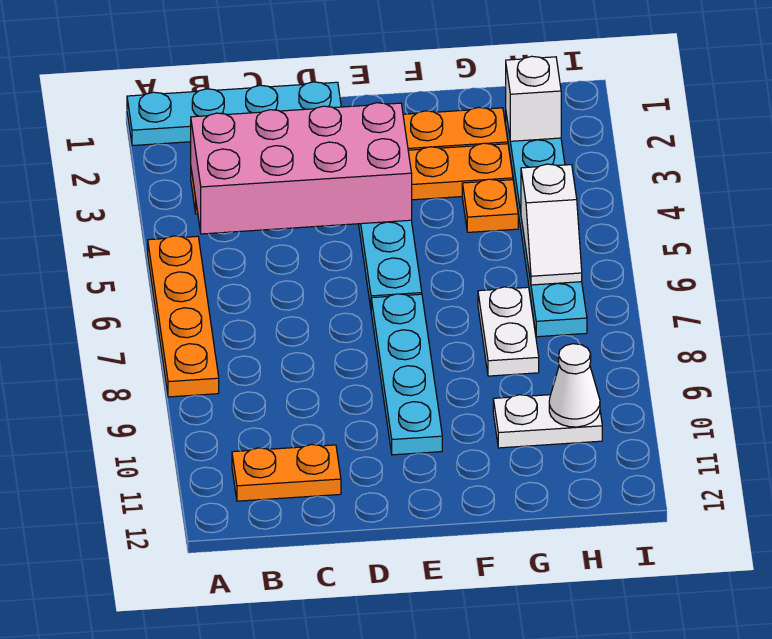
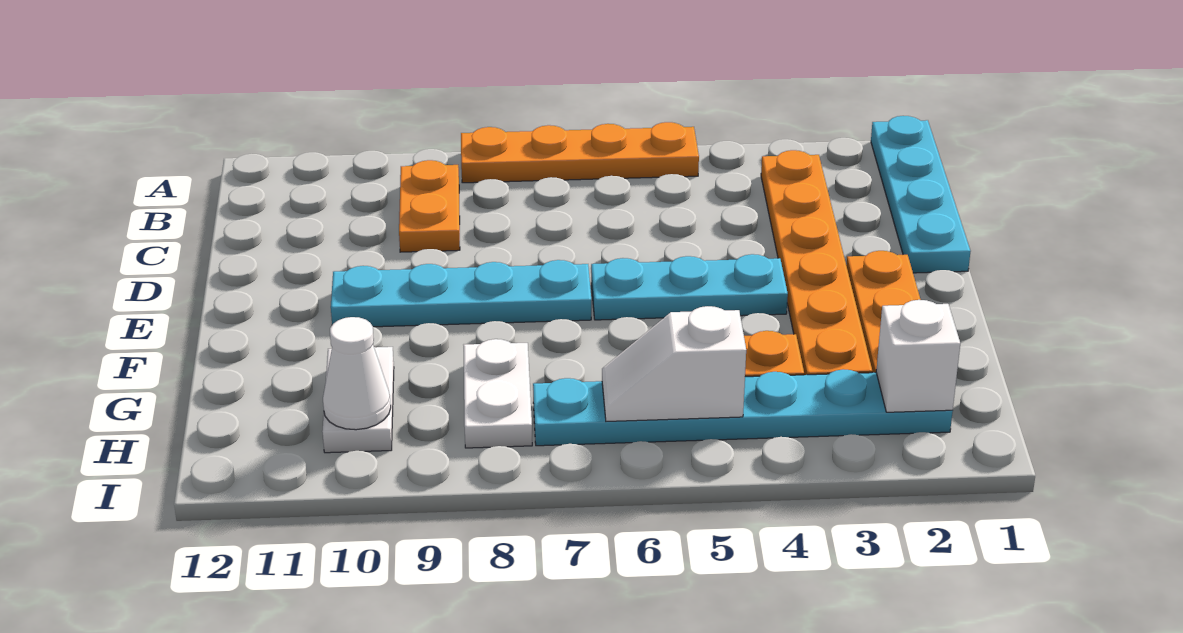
pink 2x4 brick [191,103,412,234] -> none
orange 1x2 plate [232,444,341,501] -> orange 1x2 plate moved to [399,160,460,252]
white 1x2 plate [478,287,539,376] -> white 1x2 plate turned to [464,339,532,448]

